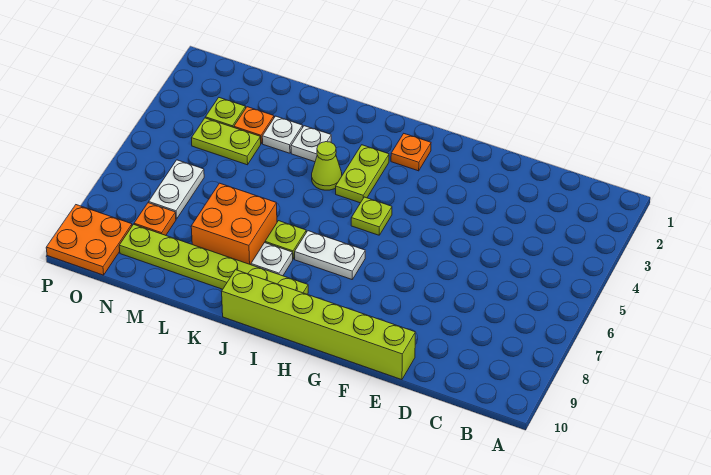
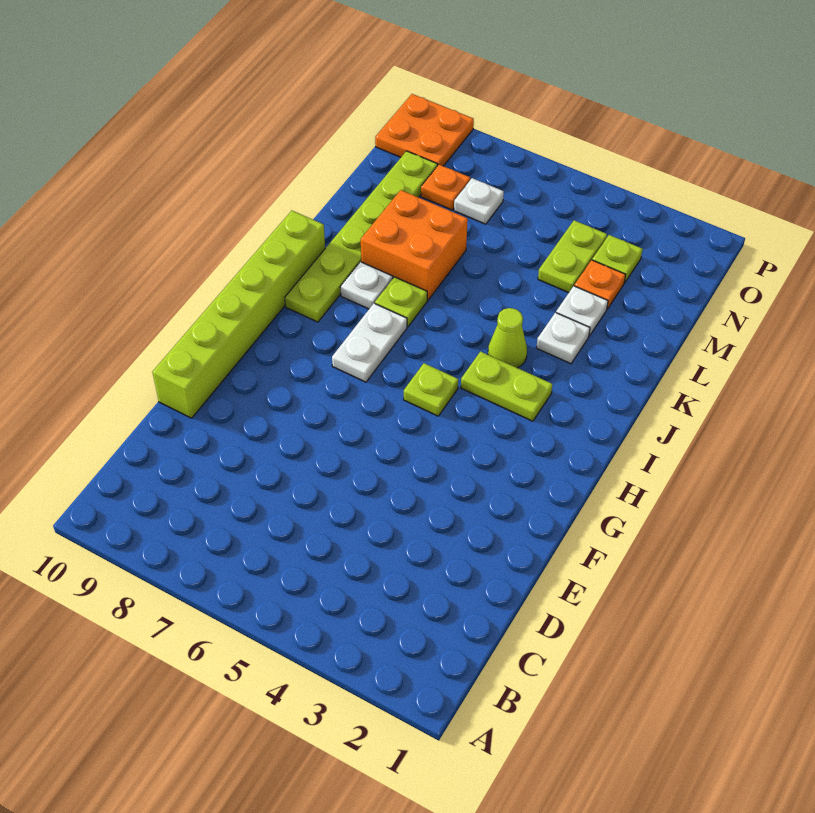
orange 1x1 plate [391,134,431,171] -> none
white 1x2 plate [149,160,204,219] -> white 1x1 plate [454,178,504,224]

